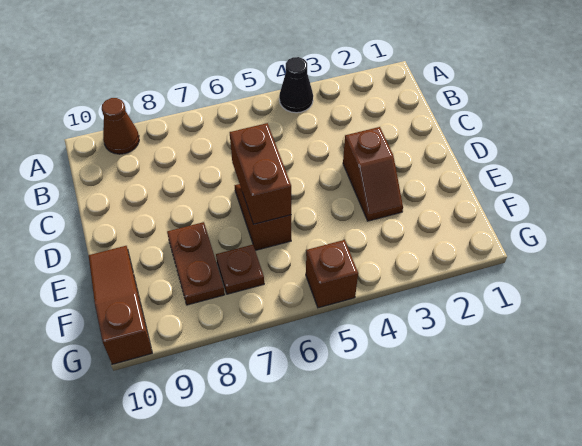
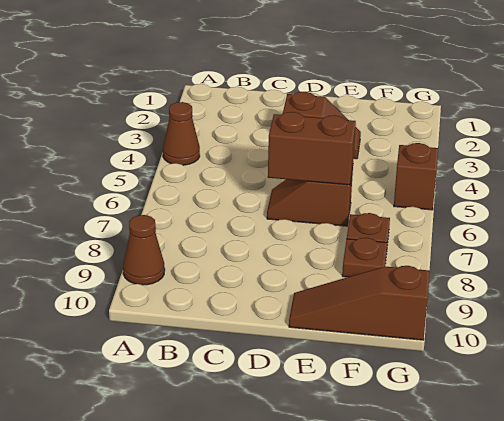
black 1x1 cone [279,57,313,113] -> brown 1x1 cone [163,102,200,165]
brown 1x2 plate [167,222,225,305] -> brown 1x1 plate [342,238,387,277]

